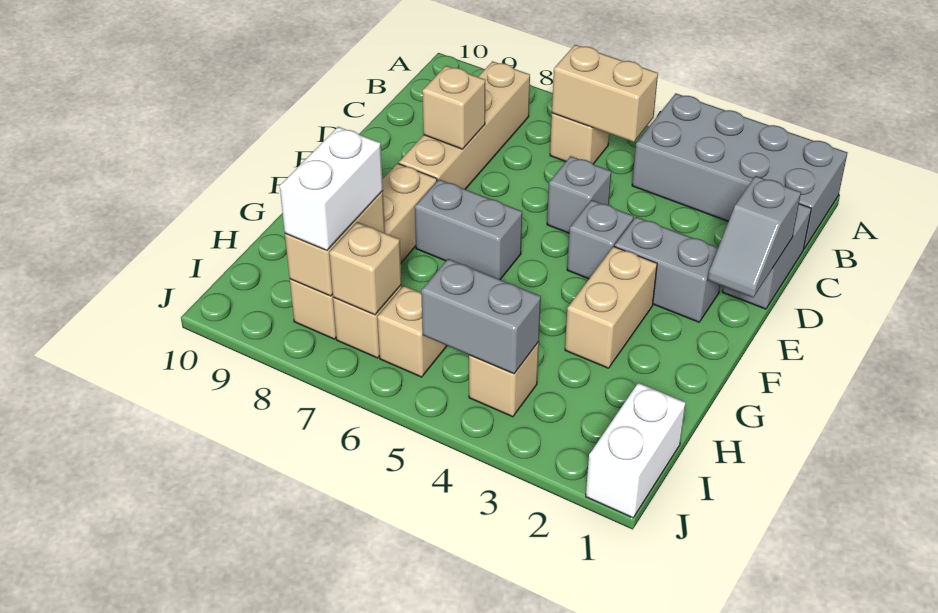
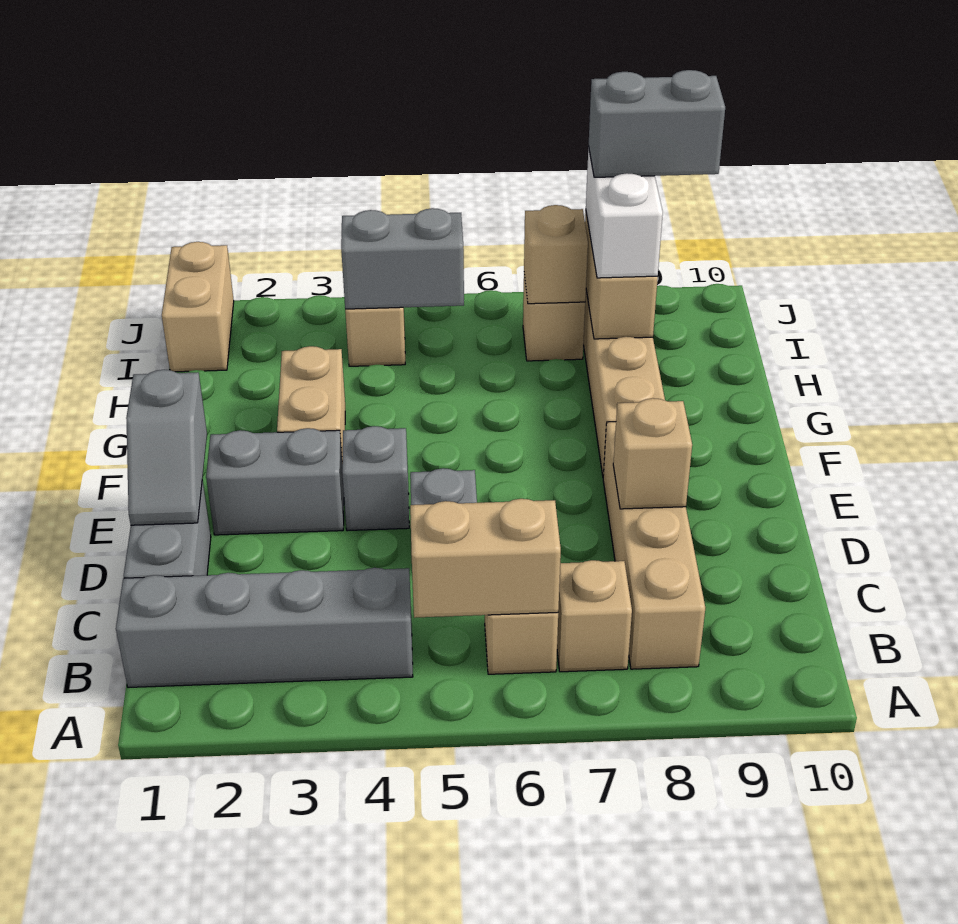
grey 2x4 brick [632,93,847,249] -> grey 1x4 brick [116,568,413,687]
grey 1x2 slope [708,176,801,297] -> grey 1x2 slope turned to [126,370,207,525]
grey 1x2 brick [415,179,522,279] -> grey 1x2 brick moved to [589,70,725,177]
white 1x2 brick [586,383,686,518] -> tan 1x2 brick [162,242,234,372]
tan 1x1 brick [377,286,447,377] -> tan 1x1 brick moved to [557,560,632,672]

